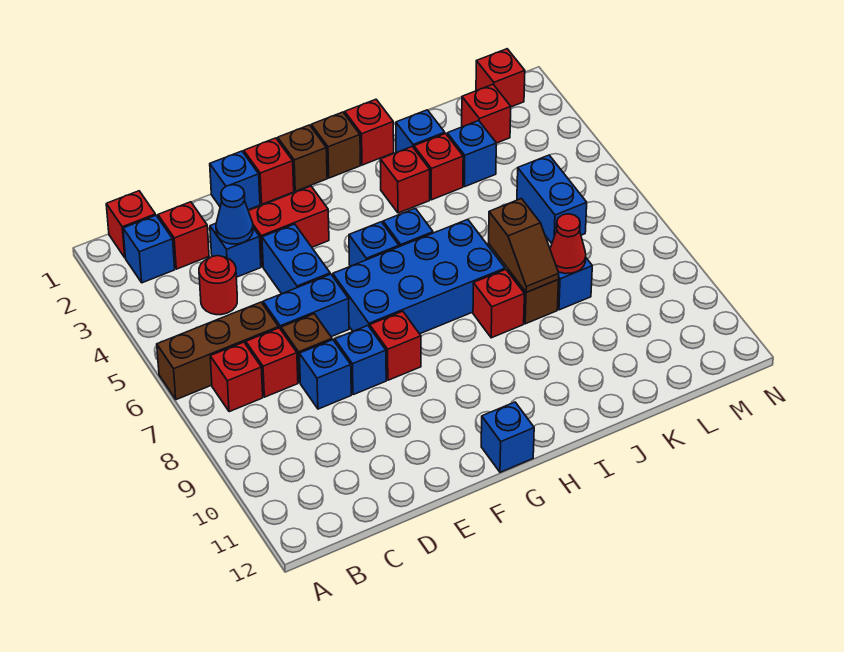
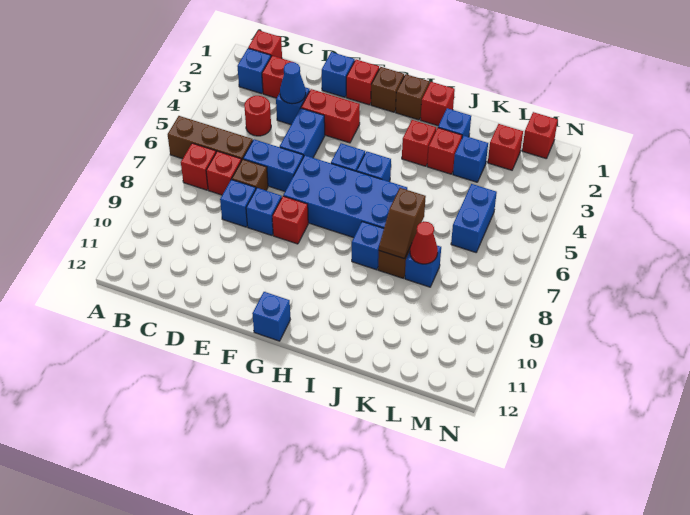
red 1x1 brick [473,270,524,338] -> blue 1x1 brick [352,222,384,270]

